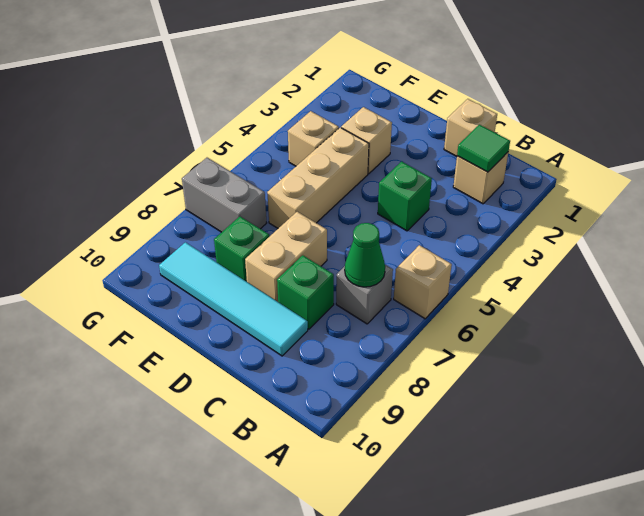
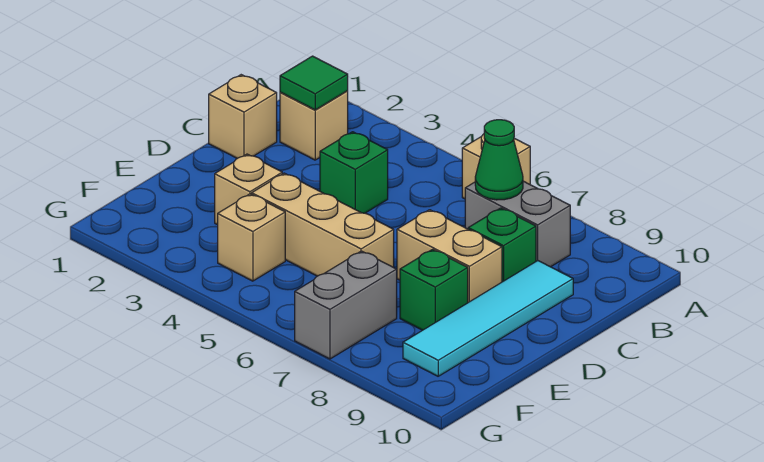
grey 1x1 brick [336,265,393,324] -> grey 1x2 brick [465,181,570,267]

